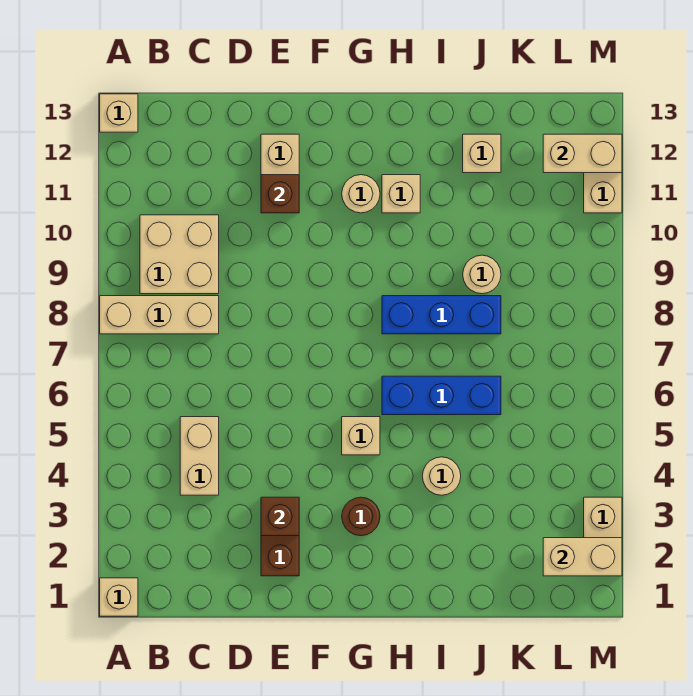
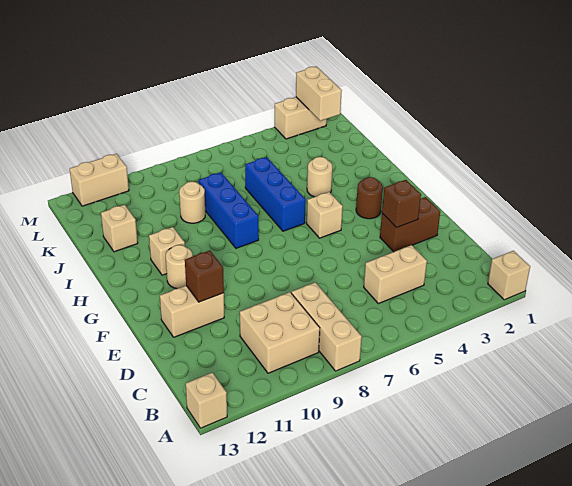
tan 1x2 brick [543,134,622,173] -> none

